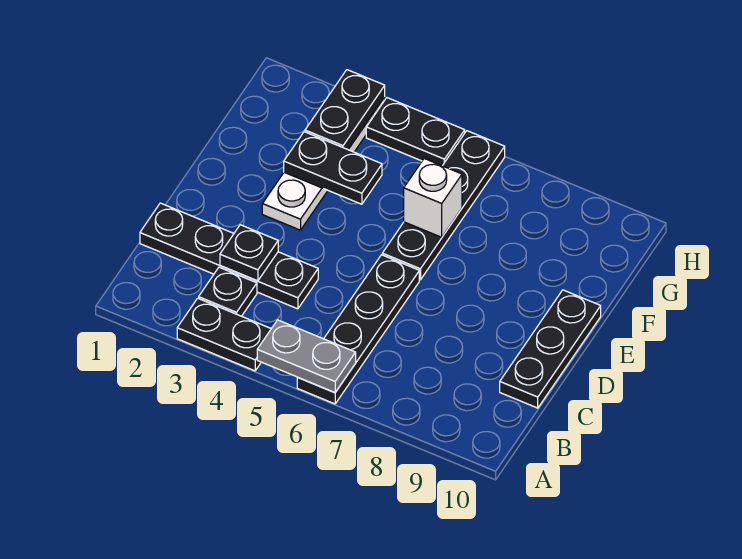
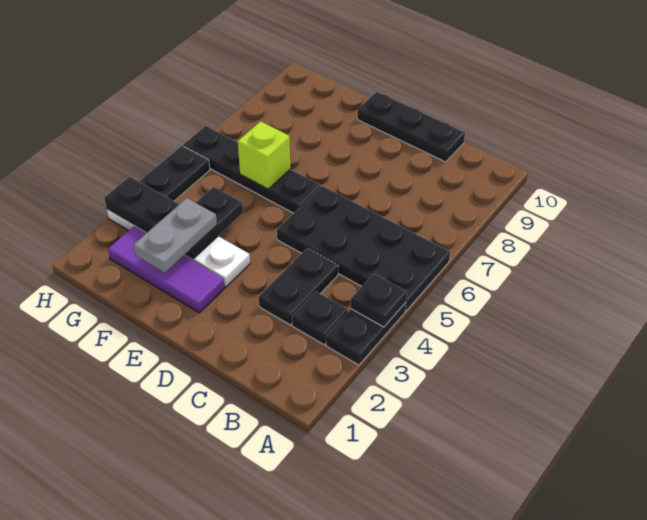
grey 1x2 plate [257,320,356,393] -> grey 1x2 plate moved to [134,198,217,273]
black 1x4 plate [297,255,419,404] -> black 2x4 plate [277,186,450,311]
black 1x4 plate [140,203,318,309] -> black 1x2 plate [259,248,338,325]
black 1x1 plate [220,225,278,281] -> black 1x1 plate moved to [351,274,407,327]
none -> purple 1x3 tile [108,227,225,313]
white 1x1 brick [404,158,462,237] -> lime 1x1 brick [238,121,290,189]

